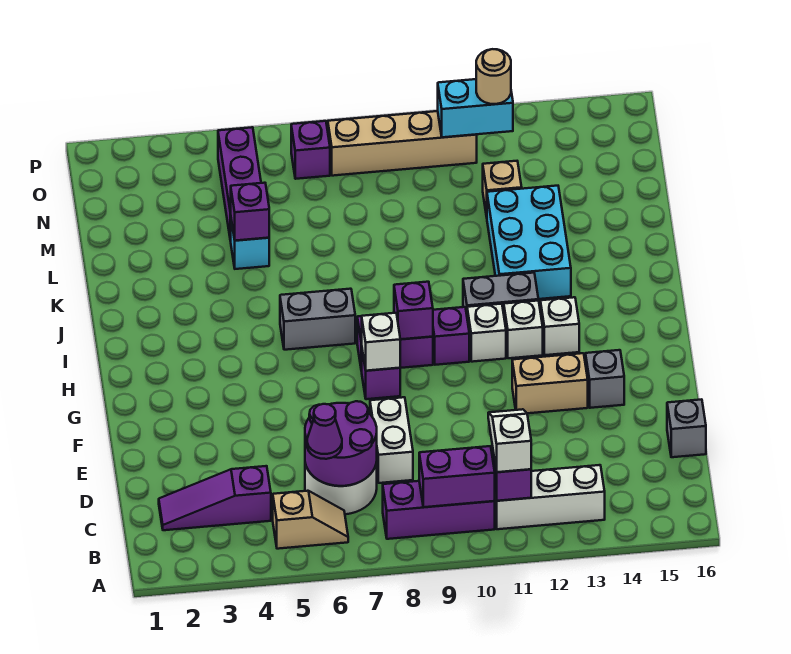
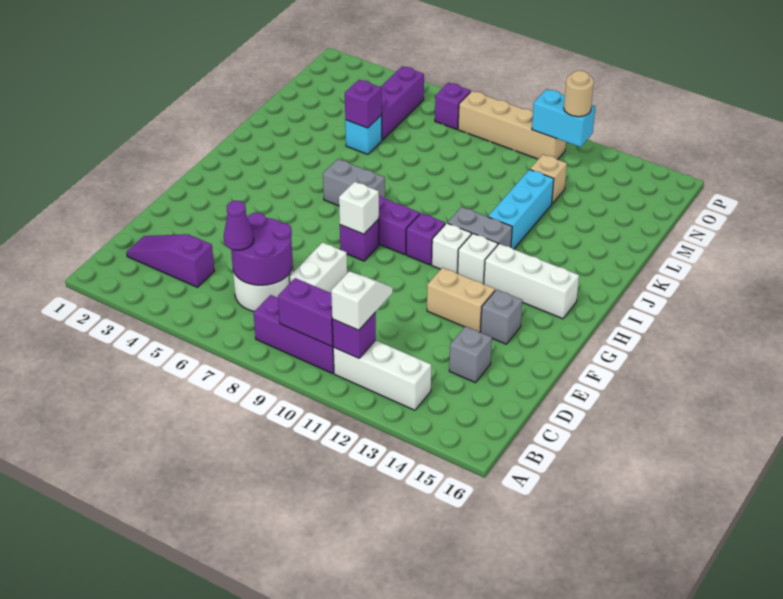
tan 1x2 slope [273,491,348,549] -> none
grey 1x1 brick [667,399,706,457] -> grey 1x1 brick moved to [449,326,492,383]
purple 1x1 brick [394,282,433,339] -> none
white 1x1 brick [540,297,579,355] -> white 1x3 brick [484,244,579,319]
cyan 2x3 brick [487,186,571,299] -> cyan 1x3 brick [488,169,554,249]

